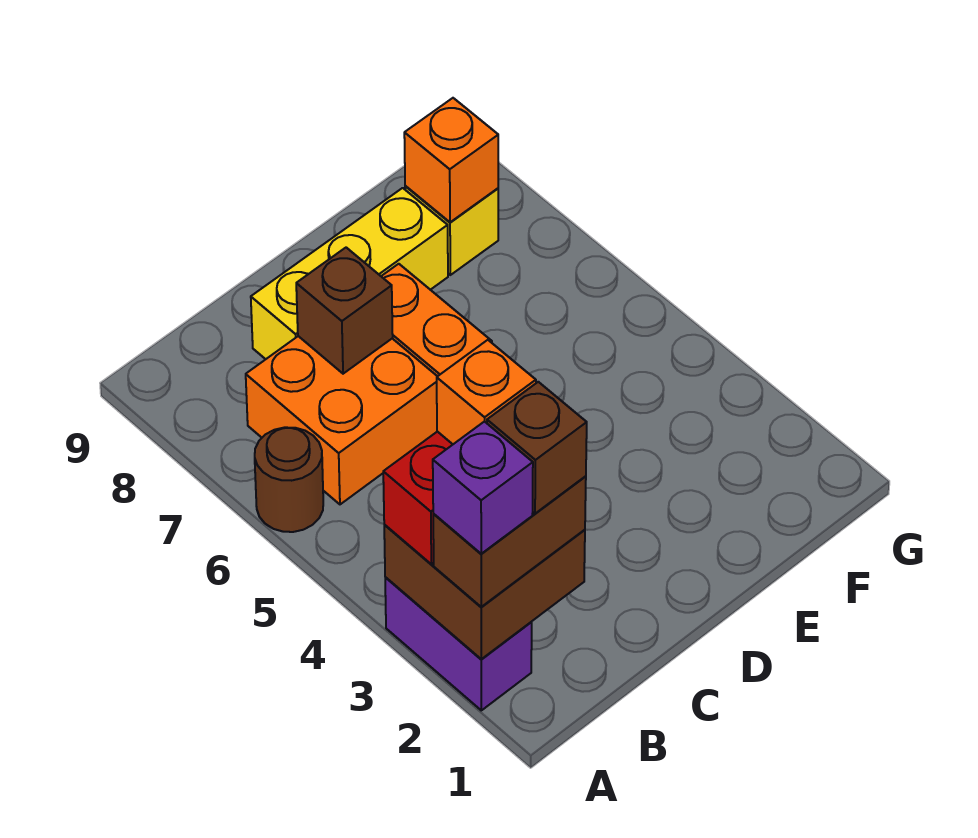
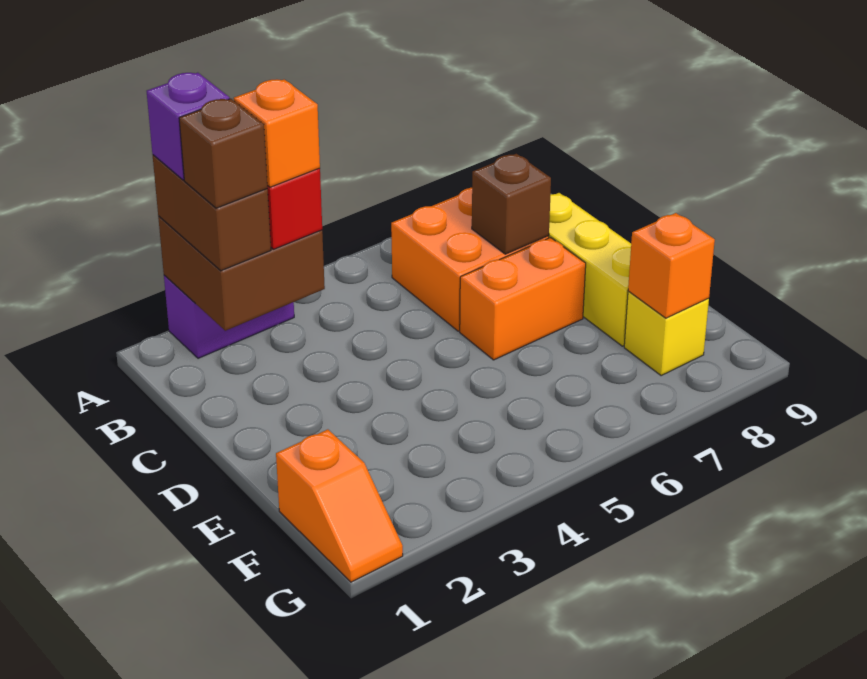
brown 1x1 round brick [255,427,323,532] -> none
none -> orange 1x2 slope [276,429,403,582]

